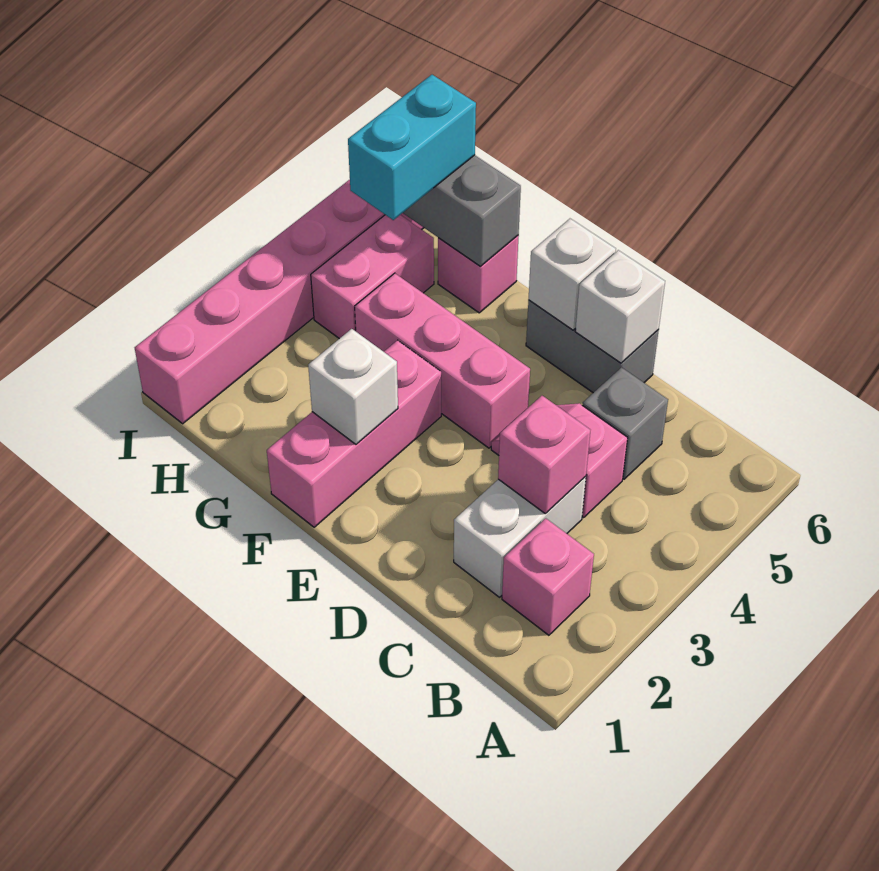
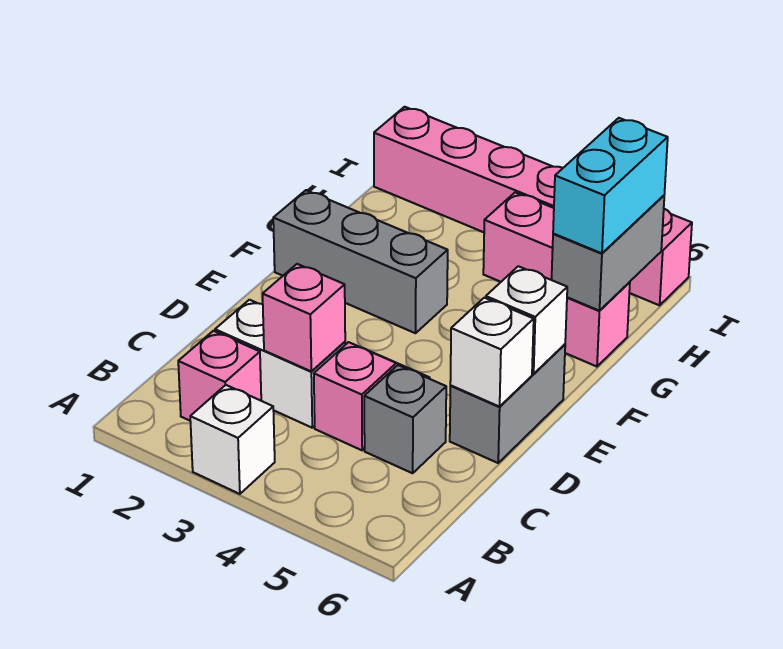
pink 1x3 brick [355,273,530,448] -> none
pink 1x3 brick [267,340,441,527] -> grey 1x3 brick [273,190,448,333]
white 1x1 brick [308,329,398,444] -> white 1x1 brick moved to [190,385,275,494]
cyan 1x2 brick [348,75,476,220] -> cyan 1x2 brick turned to [553,118,668,253]

